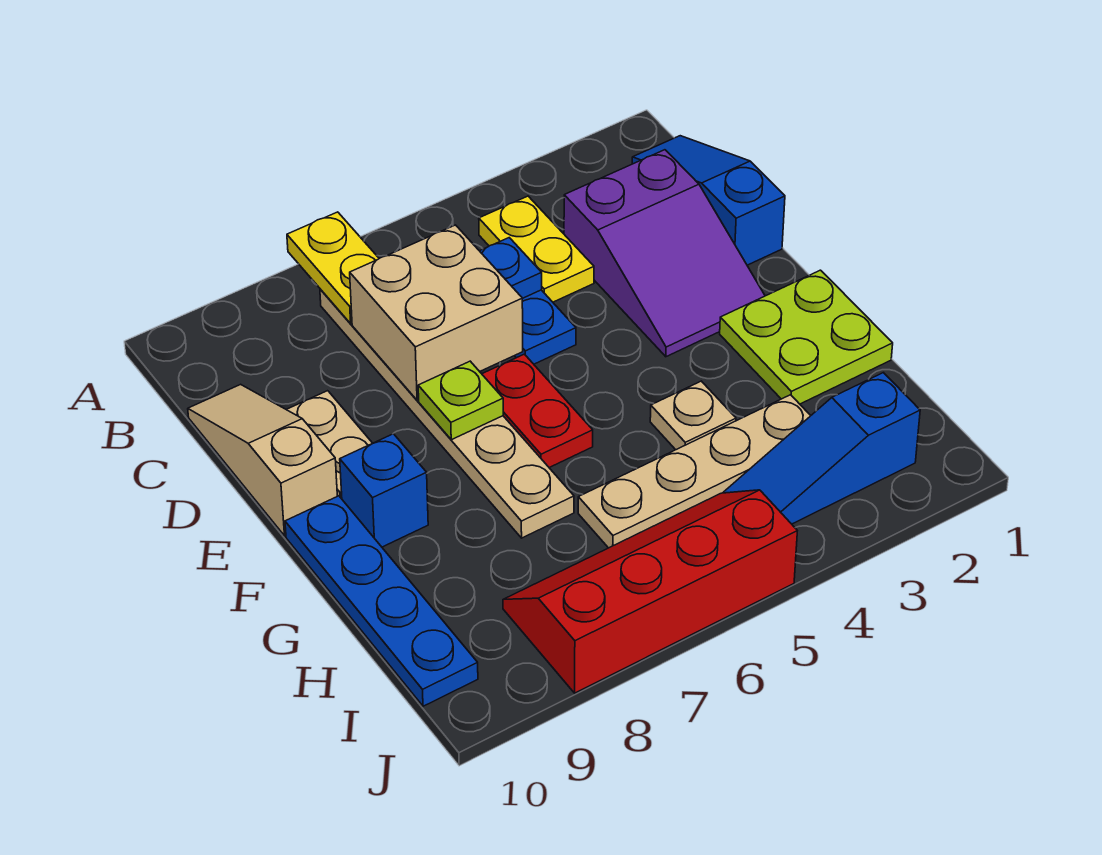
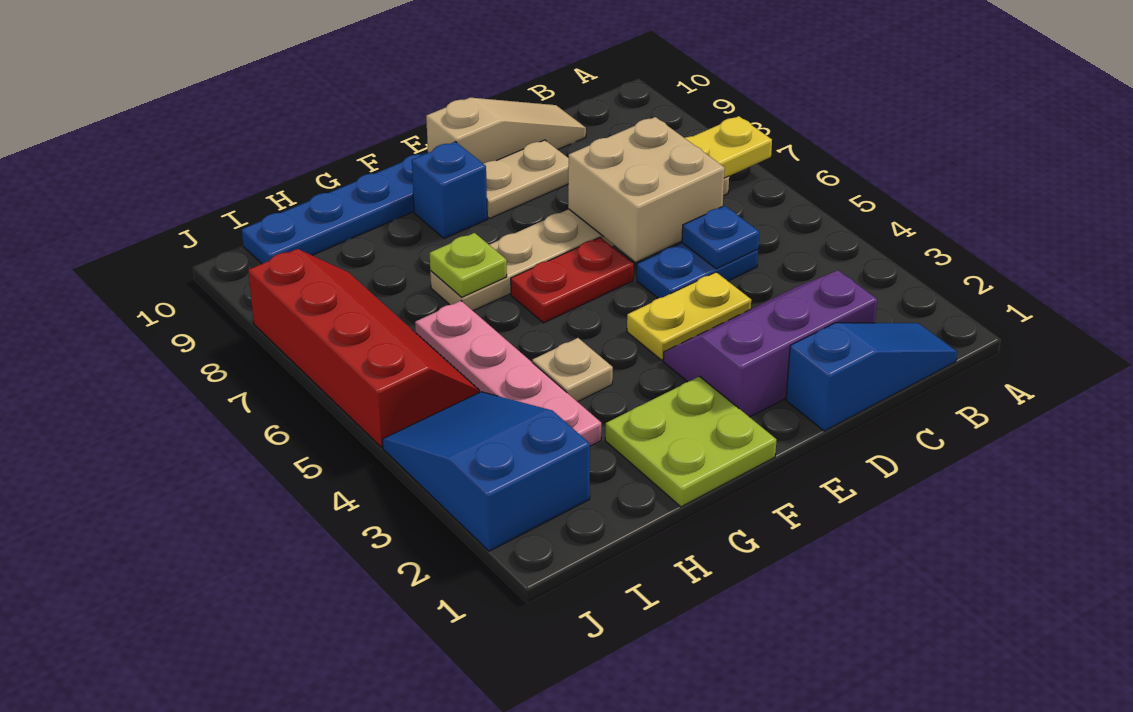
yellow 1x2 plate [479,196,594,302] -> yellow 1x2 plate moved to [627,272,751,360]
purple 2x3 slope [564,150,765,357] -> purple 2x3 slope turned to [663,270,877,417]
lime 1x1 plate [418,361,503,440] -> lime 1x1 plate moved to [430,233,507,297]
tan 1x4 plate [578,395,811,548] -> pink 1x4 plate [415,301,601,446]
blue 1x3 slope [724,373,920,524] -> blue 2x3 slope [382,392,590,551]

